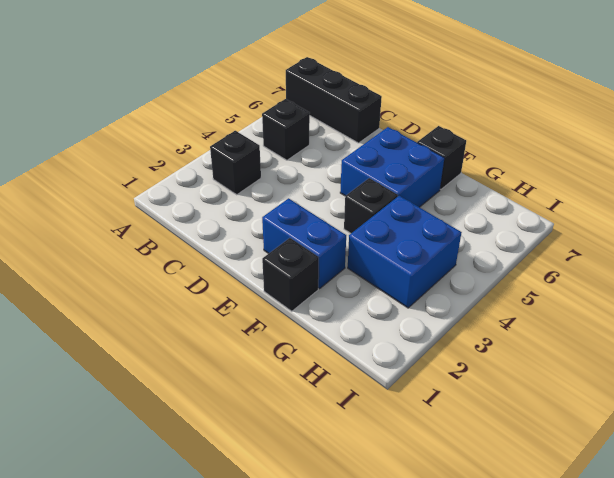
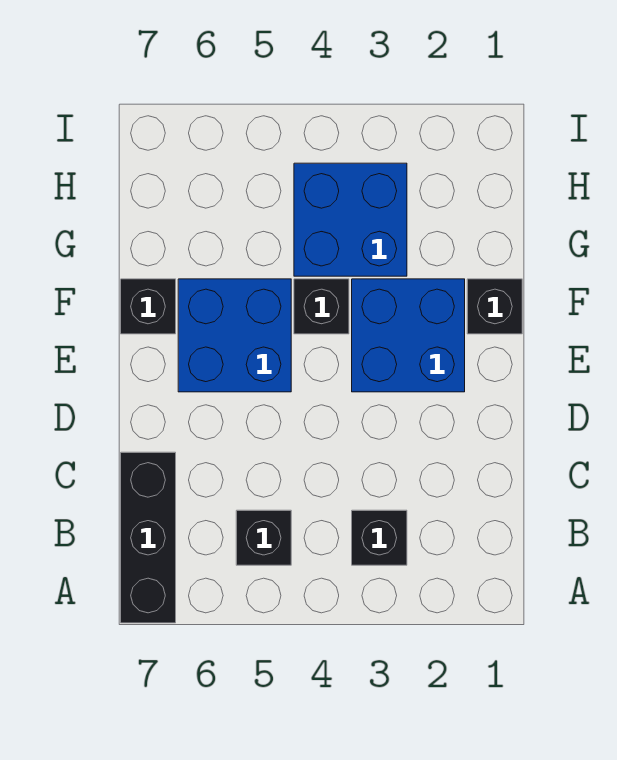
blue 1x2 brick [262,198,346,289] -> blue 2x2 brick [352,279,465,392]

